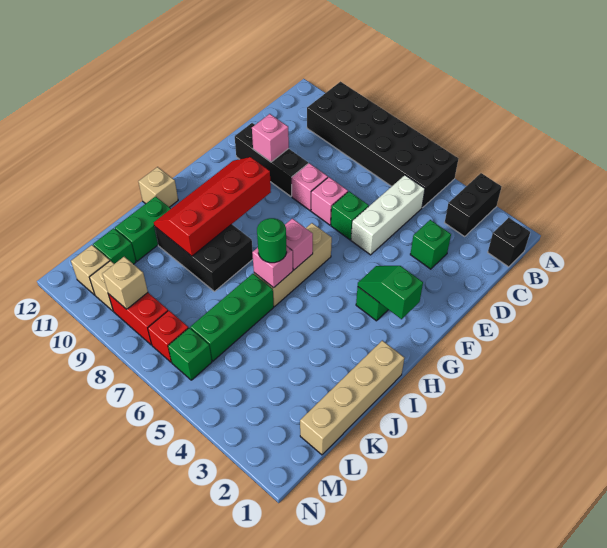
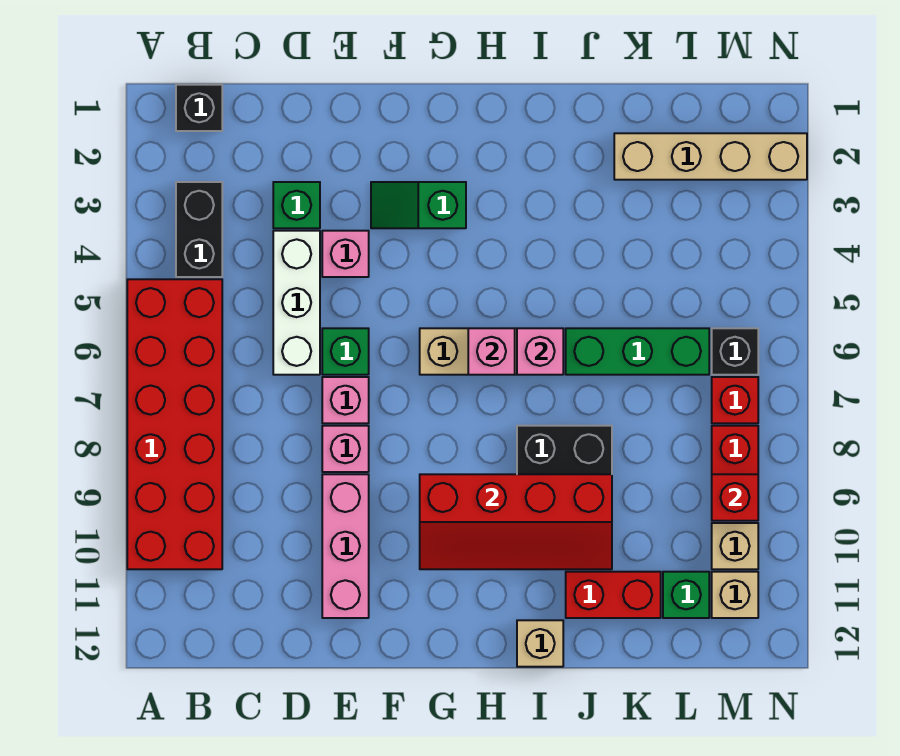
black 1x2 brick [445,173,502,237] -> black 1x2 brick turned to [176,182,222,277]
black 2x6 brick [307,82,458,208] -> red 2x6 brick [127,279,222,569]
white 1x3 brick [351,175,425,255] -> white 1x3 brick turned to [273,231,320,375]
black 1x3 brick [235,123,308,196] -> pink 1x3 brick [322,474,369,618]
pink 1x1 brick [252,114,289,162] -> pink 1x1 brick moved to [322,231,369,277]
green 1x2 slope [358,266,423,319] -> none
tan 1x4 brick [300,340,404,455] -> tan 1x4 brick moved to [614,133,807,180]
green 1x1 round brick [257,218,287,263] -> none
green 1x2 brick [115,197,171,261] -> red 1x2 brick [566,572,661,618]
green 1x1 brick [168,328,212,380] -> black 1x1 brick [712,328,758,375]
tan 1x1 brick [102,257,148,309] -> red 1x1 brick [712,474,758,521]

